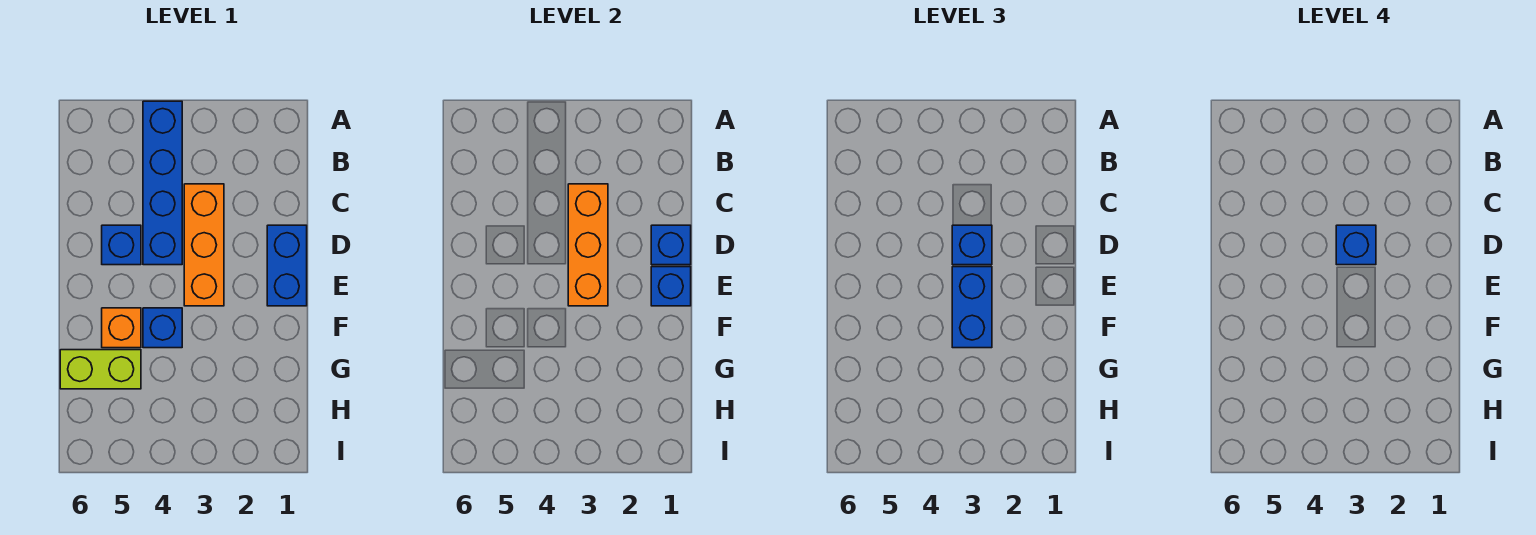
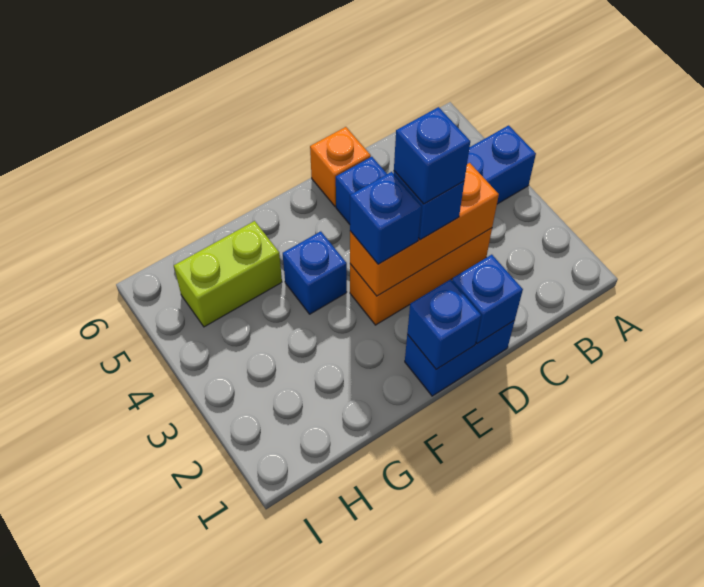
blue 1x2 brick [952,267,992,348] -> blue 1x1 brick [350,172,421,264]
orange 1x1 brick [102,308,141,348] -> orange 1x1 brick moved to [310,127,371,206]
lime 1x2 brick [60,350,141,389] -> lime 1x2 brick turned to [174,221,282,327]

